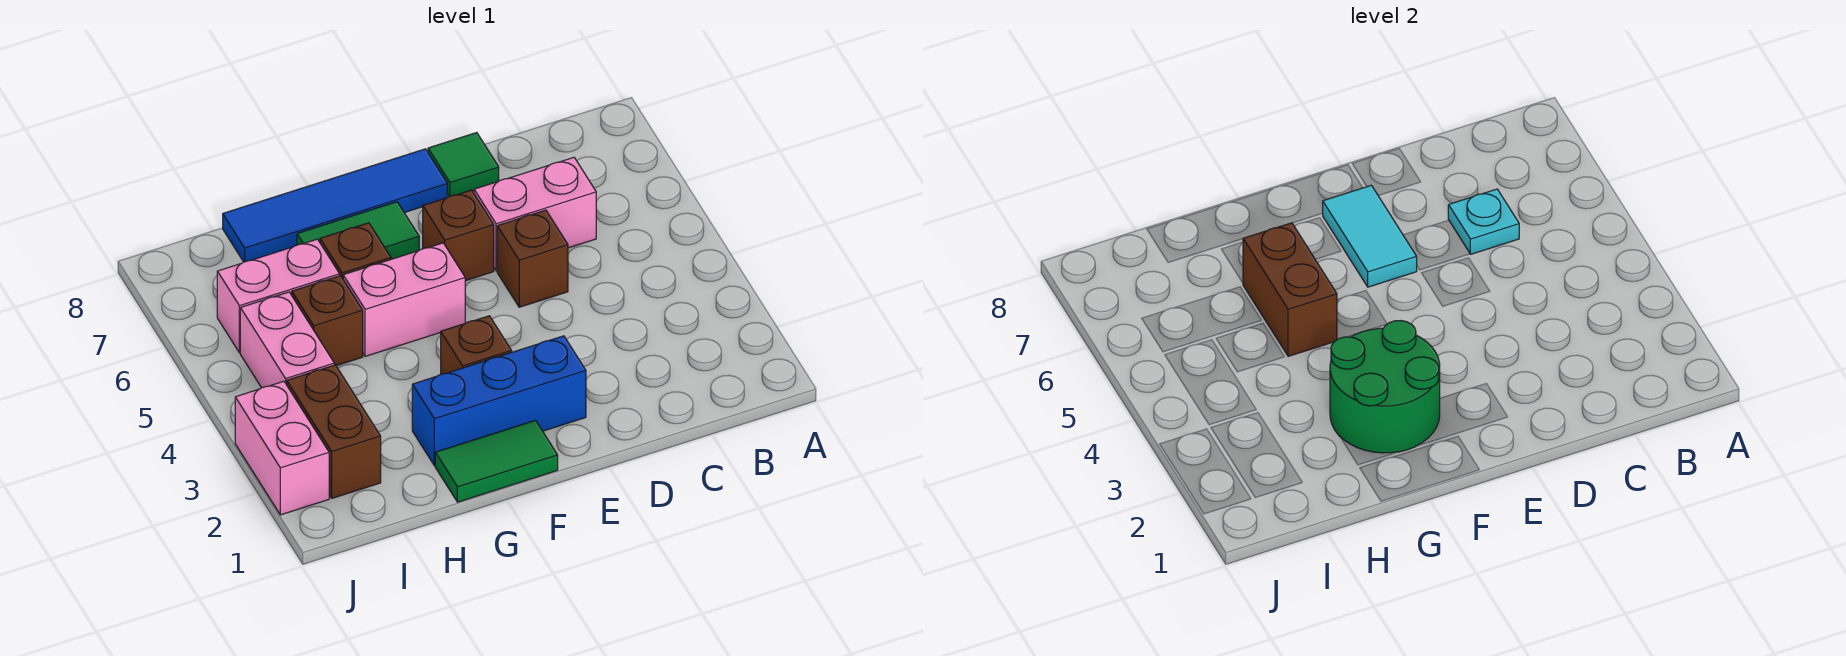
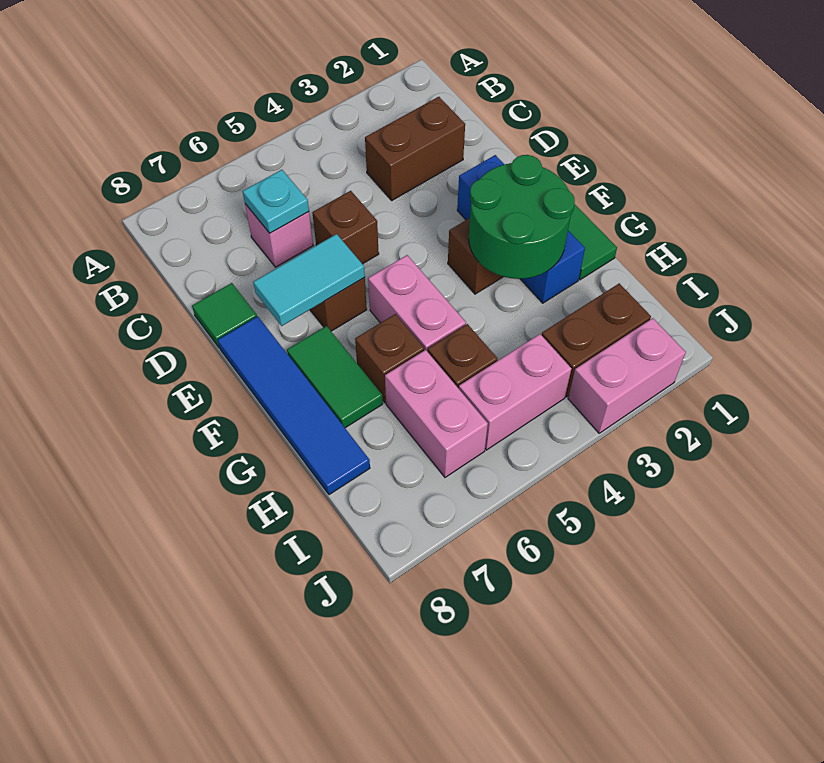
pink 1x2 brick [474,157,596,271] -> pink 1x1 brick [245,204,313,267]
brown 1x2 brick [1243,223,1337,356] -> brown 1x2 brick moved to [365,97,465,200]

